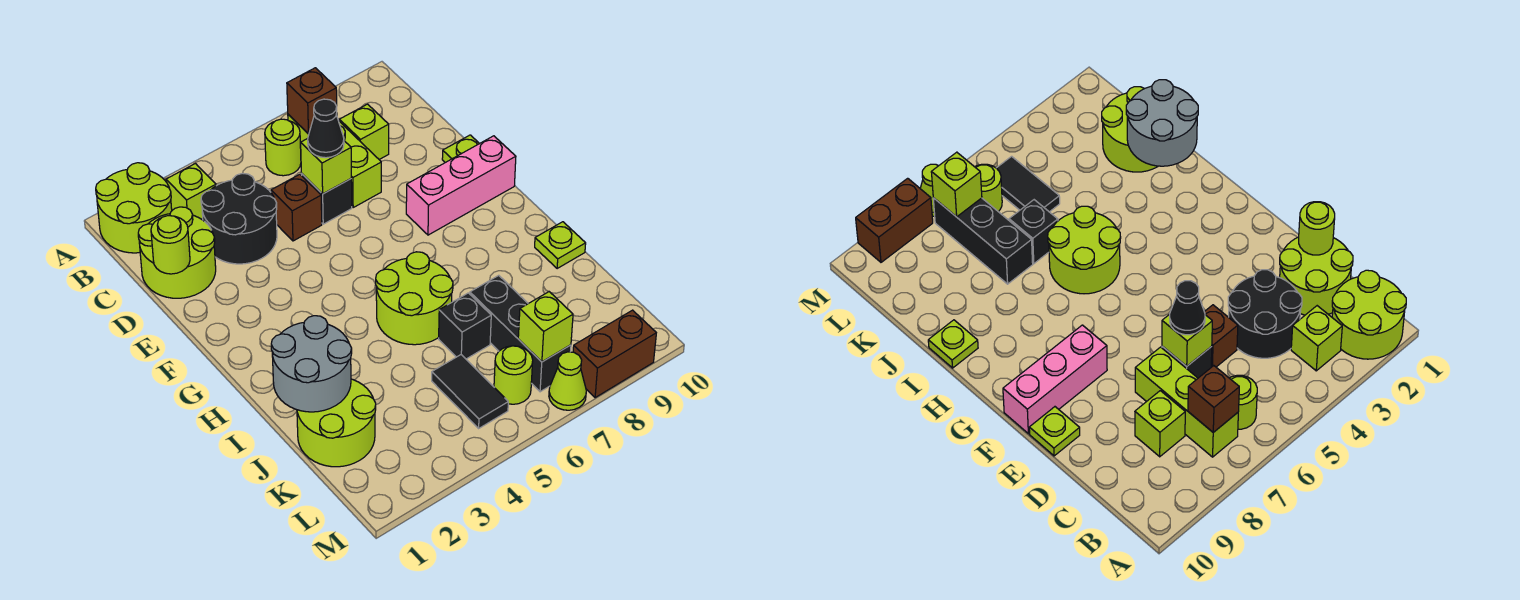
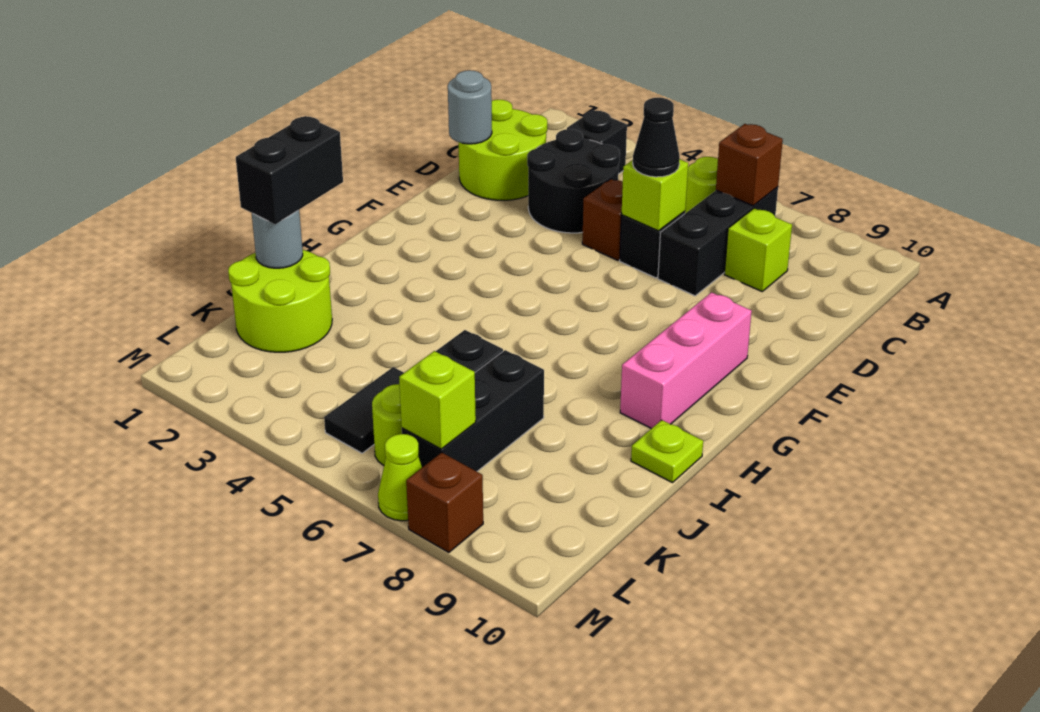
lime 2x2 round brick [96,163,172,253] -> none
lime 1x1 brick [166,164,216,220] -> black 1x1 brick [567,110,627,174]
lime 1x3 brick [288,114,381,207] -> black 1x3 brick [658,187,778,296]
lime 1x1 round brick [151,216,190,274] -> grey 1x1 round brick [448,70,492,144]
lime 1x1 plate [442,135,479,163] -> none
pink 1x3 brick [406,136,516,235] -> pink 1x3 brick turned to [620,292,752,429]
lime 2x2 round brick [376,252,453,345] -> none
grey 2x2 round brick [271,316,352,412] -> grey 1x1 round brick [252,210,303,268]
none -> black 1x2 brick [236,116,343,224]
brown 1x2 brick [573,310,656,398] -> brown 1x1 brick [406,452,483,553]

